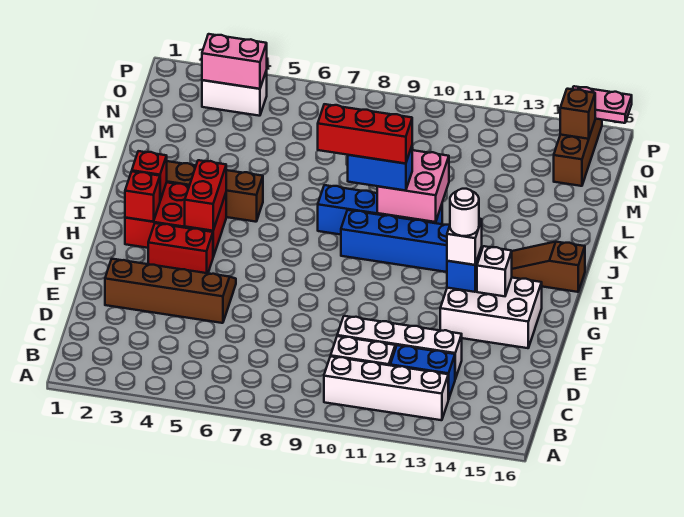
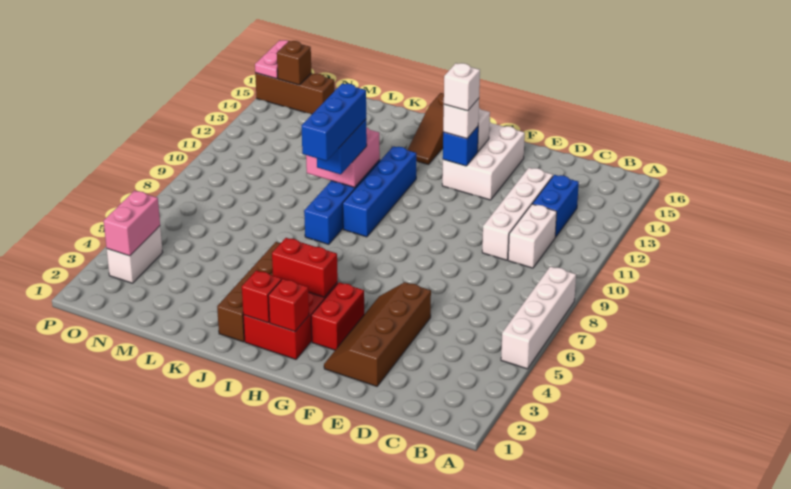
white 1x4 brick [324,356,448,420] -> white 1x4 brick moved to [501,266,576,369]
white 1x1 round brick [450,189,479,236] -> white 1x1 brick [444,63,480,111]
red 1x3 brick [318,104,412,164] -> blue 1x3 brick [302,84,366,161]

